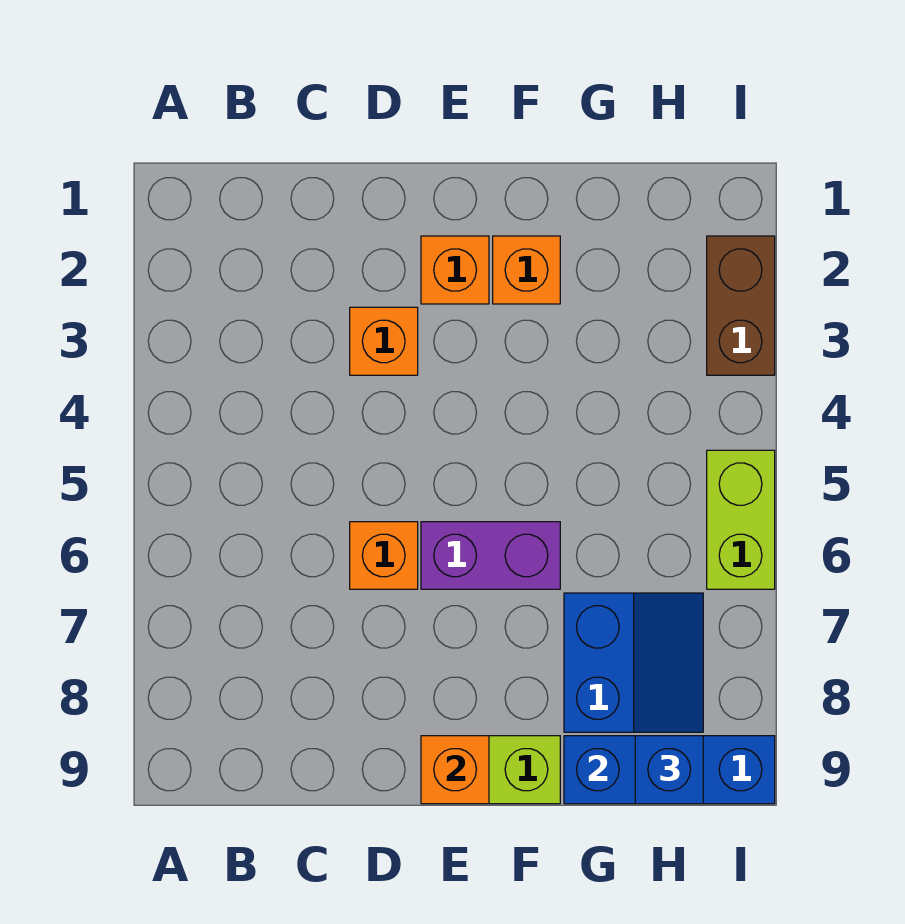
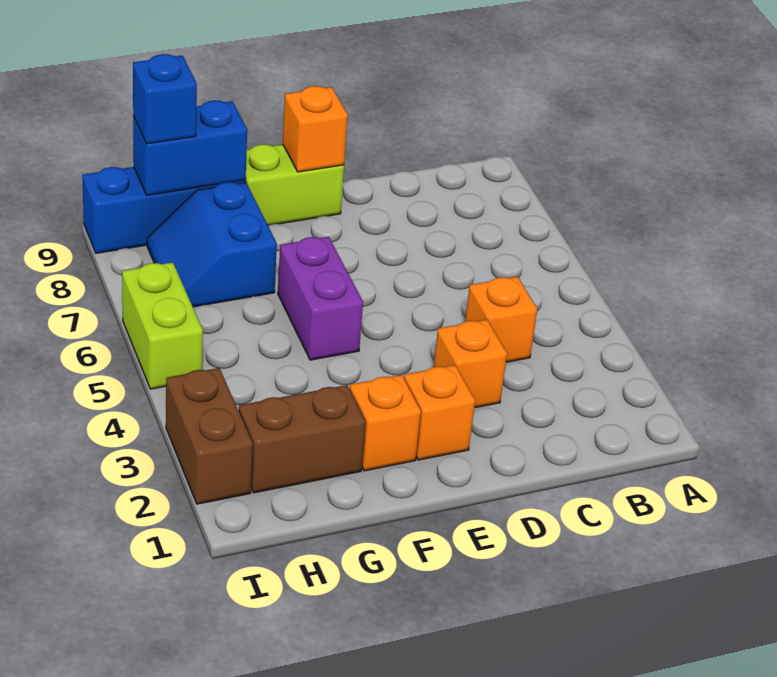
orange 1x1 brick [350,522,418,589] -> orange 1x1 brick moved to [465,277,537,362]
purple 1x2 brick [421,522,560,589] -> purple 1x2 brick turned to [278,237,363,360]
none -> brown 1x2 brick [239,385,366,493]

